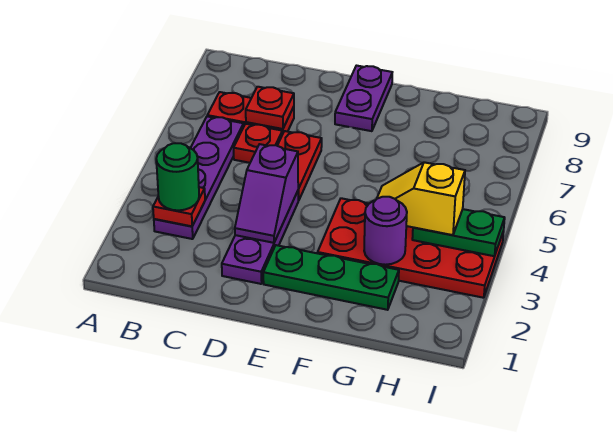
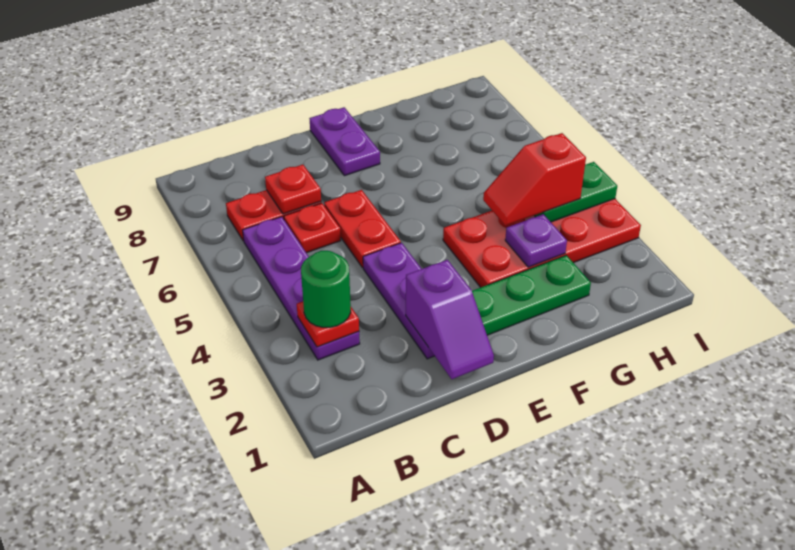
purple 1x2 slope [235,144,298,243] -> purple 1x2 slope moved to [406,260,494,379]
purple 1x1 round brick [364,197,407,265] -> purple 1x1 plate [505,214,567,267]
yellow 1x2 slope [377,162,465,235] -> red 1x2 slope [483,133,586,226]

